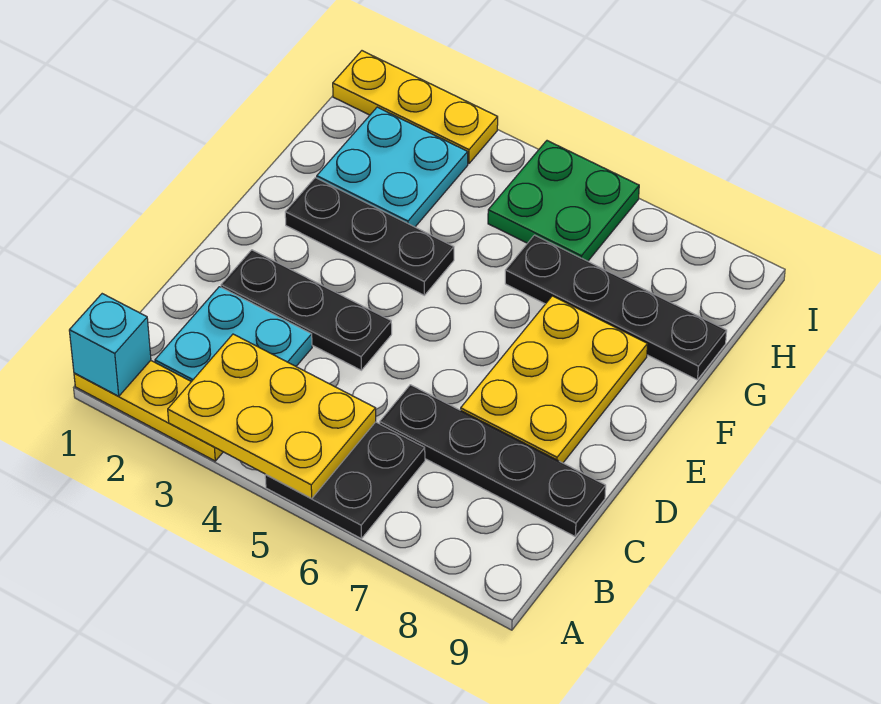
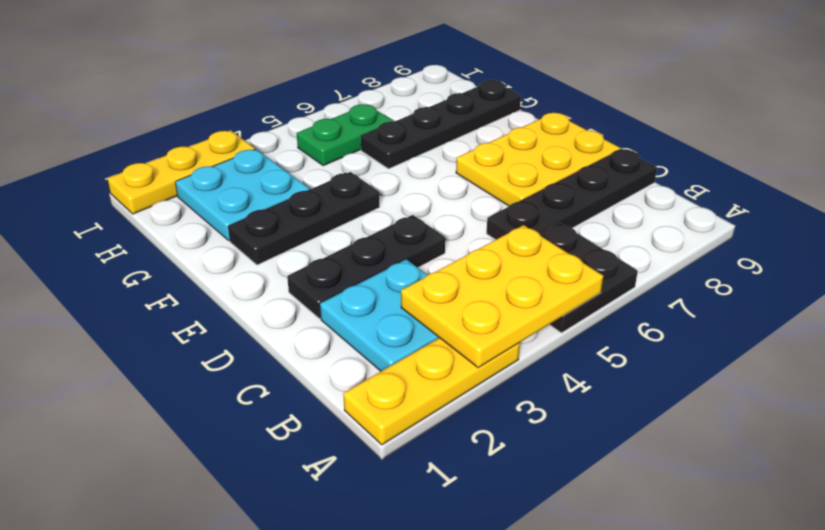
cyan 1x1 brick [69,294,151,396] -> none
yellow 2x3 plate [461,296,648,463] -> yellow 2x3 plate turned to [456,113,620,206]
green 2x2 plate [488,141,639,261] -> green 1x2 plate [297,104,393,166]

